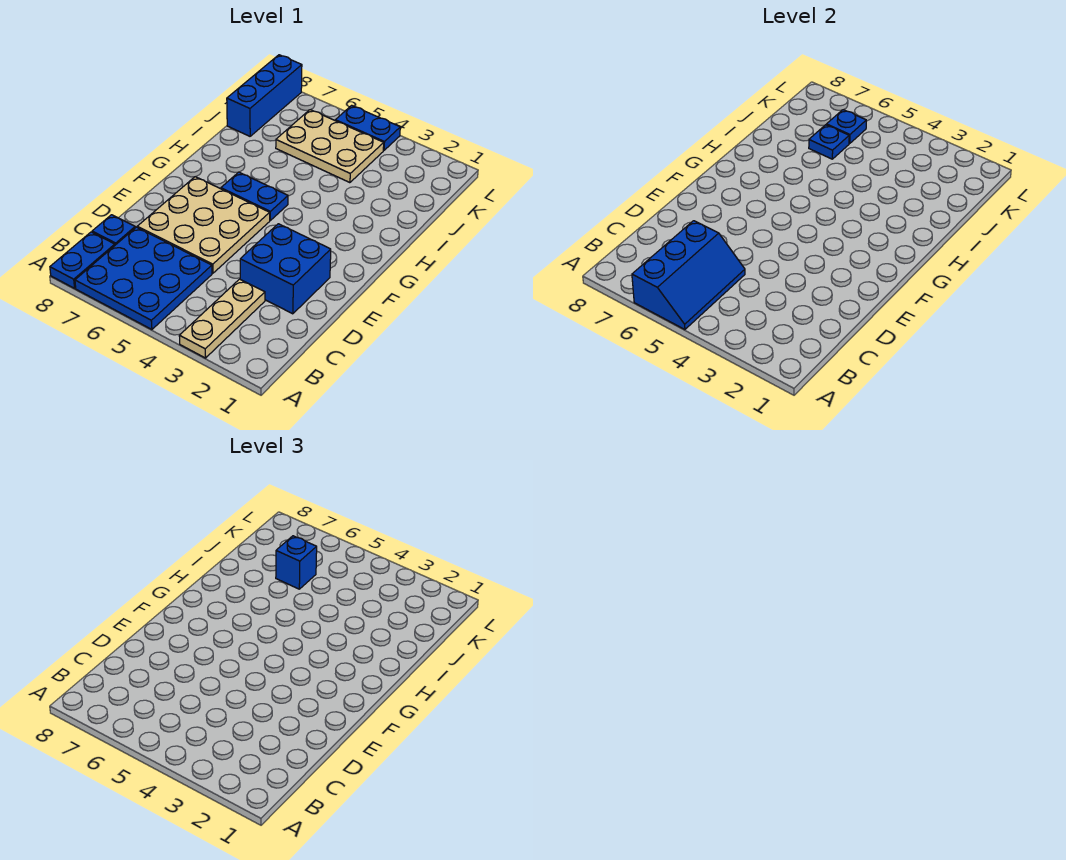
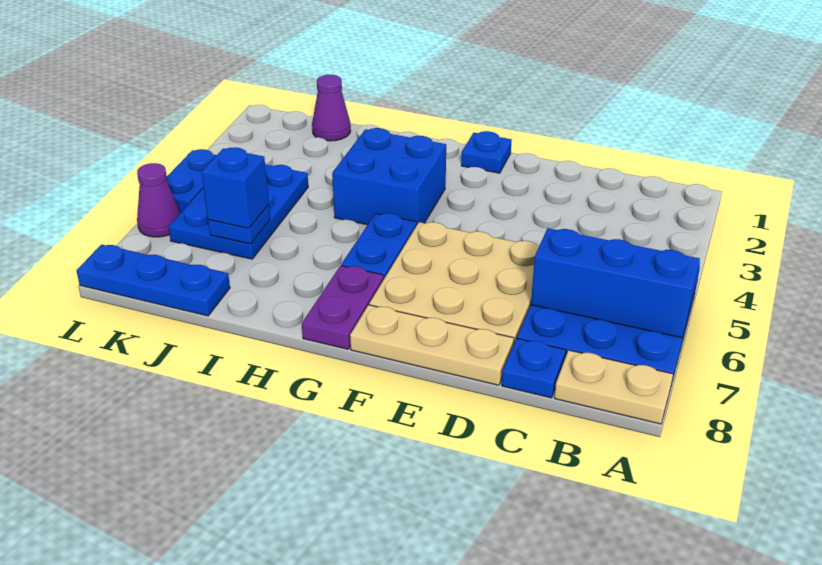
tan 1x3 plate [179,279,265,358] -> tan 1x3 plate moved to [350,305,514,385]
blue 1x2 plate [50,232,115,288] -> tan 1x2 plate [554,350,673,424]
blue 2x2 brick [240,224,331,314] -> blue 2x2 brick moved to [332,128,446,225]
none -> purple 1x2 plate [302,266,384,349]
none -> purple 1x1 cone [312,75,351,141]
tan 2x3 plate [276,110,384,183] -> blue 2x3 plate [168,165,308,259]
blue 1x3 brick [227,55,302,136] -> blue 1x3 plate [76,245,230,316]
blue 1x1 plate [826,110,866,144] -> blue 1x1 plate moved to [461,131,512,173]
none -> purple 1x1 cone [137,163,180,237]

